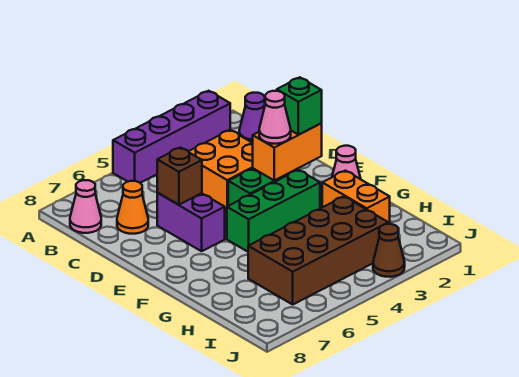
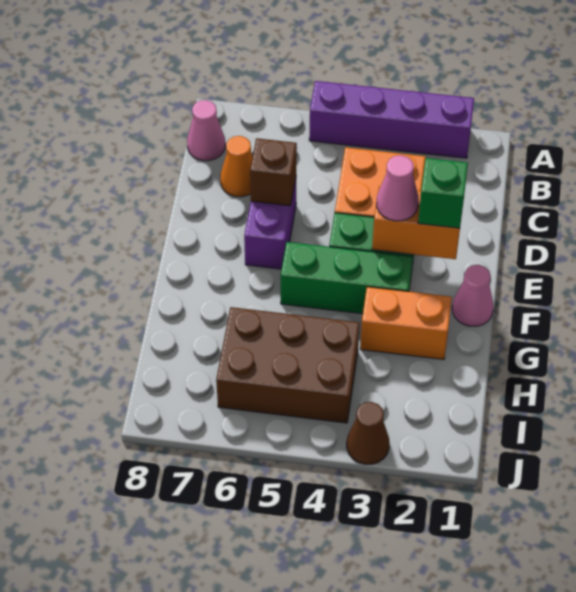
purple 1x1 cone [239,93,265,143] -> none
orange 1x2 brick [322,171,390,224] -> orange 1x2 brick turned to [360,287,452,359]
brown 2x4 brick [248,197,388,304] -> brown 2x3 brick [216,307,359,423]

